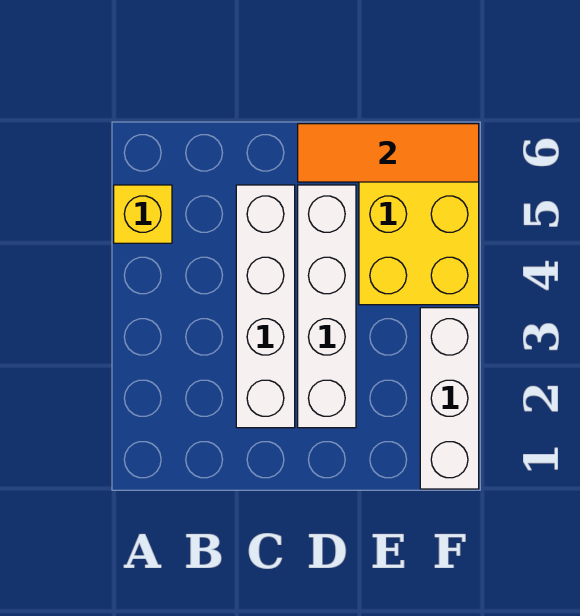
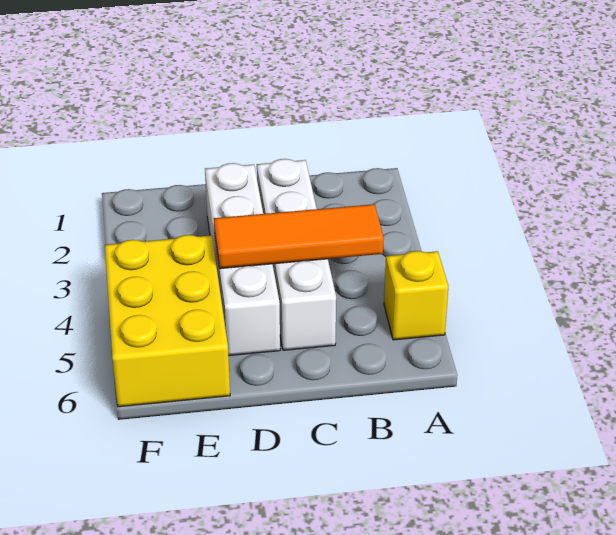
orange 1x3 tile [298,124,479,182] -> orange 1x3 tile moved to [214,204,384,269]
white 1x3 brick [420,308,479,489] -> none

